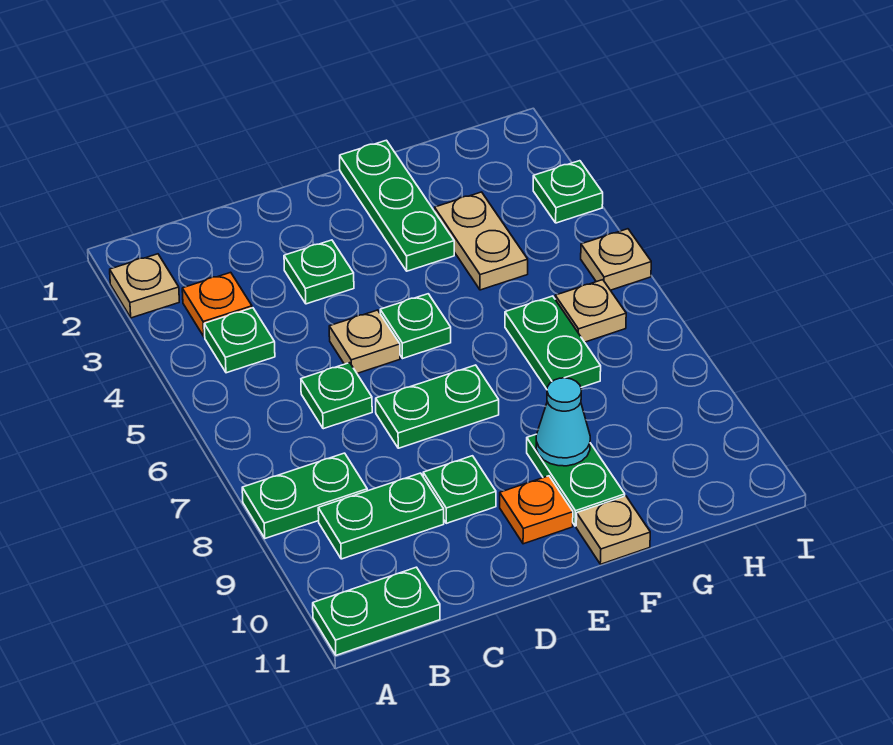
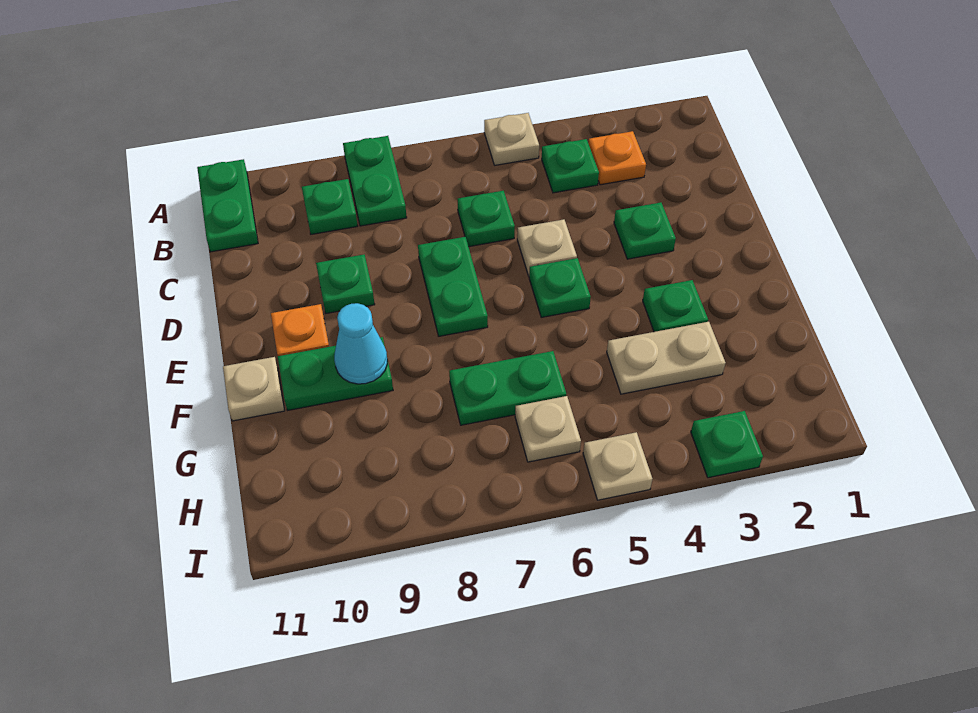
tan 1x1 plate [110,254,179,318] -> tan 1x1 plate moved to [484,113,539,165]
green 1x2 plate [318,473,444,559] -> green 1x1 plate [302,179,357,234]
green 1x3 plate [340,140,454,271] -> green 1x1 plate [643,280,708,332]

